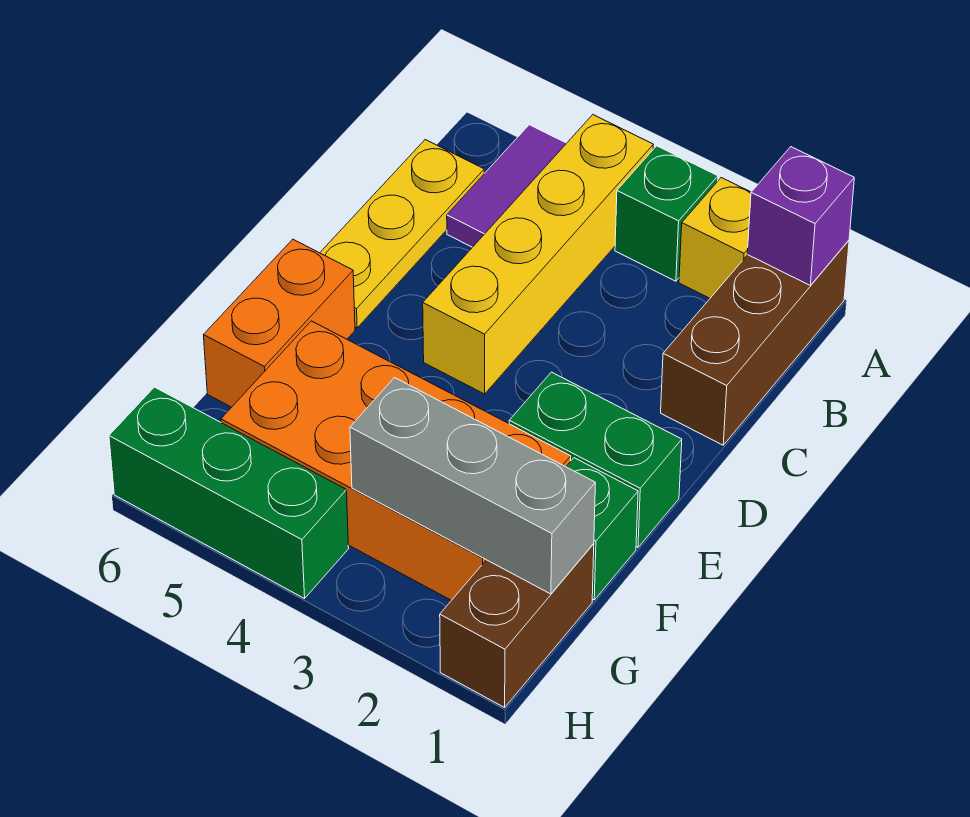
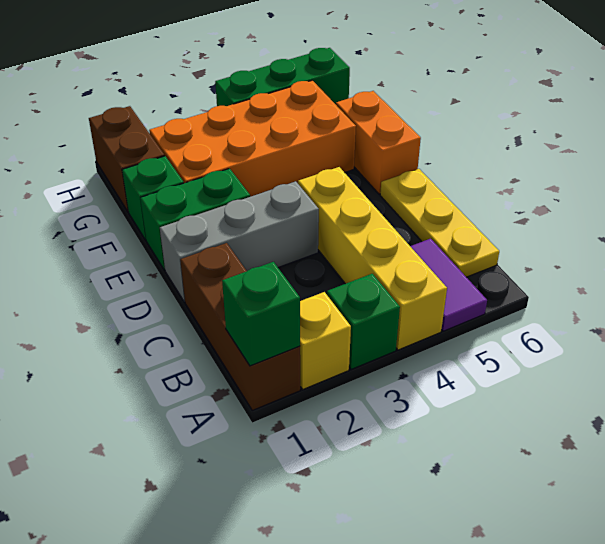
purple 1x1 brick [747,147,854,286] -> green 1x1 brick [222,262,300,366]
grey 1x3 brick [350,378,595,594] -> grey 1x3 brick moved to [160,181,319,302]

